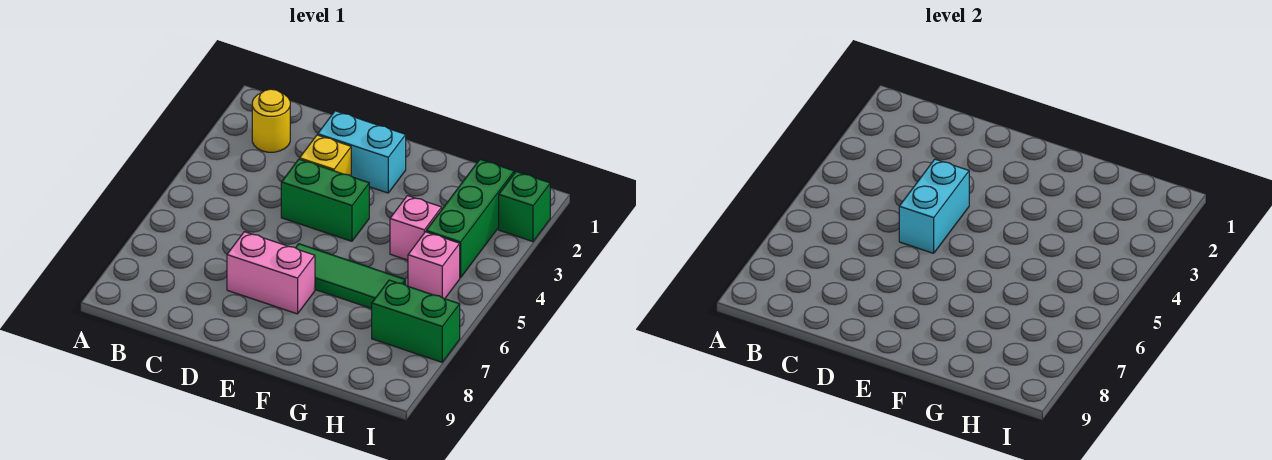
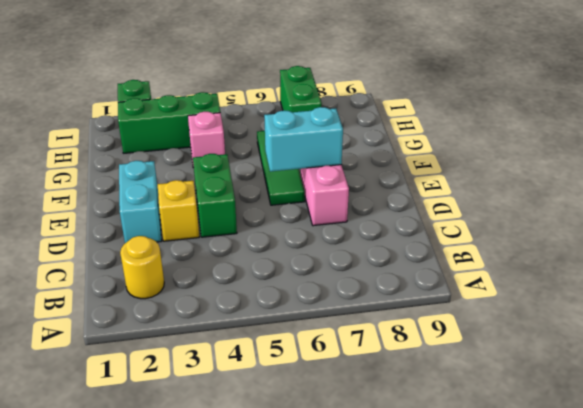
cyan 1x2 brick [899,159,969,253] -> cyan 1x2 brick moved to [264,107,343,172]
pink 1x1 brick [408,232,460,299] -> none

